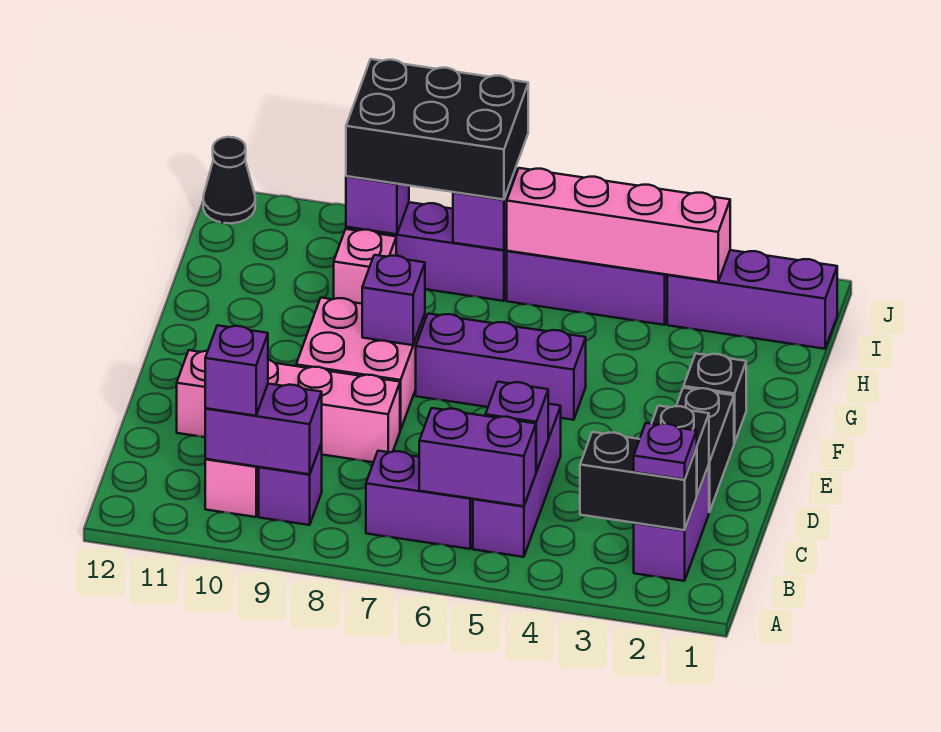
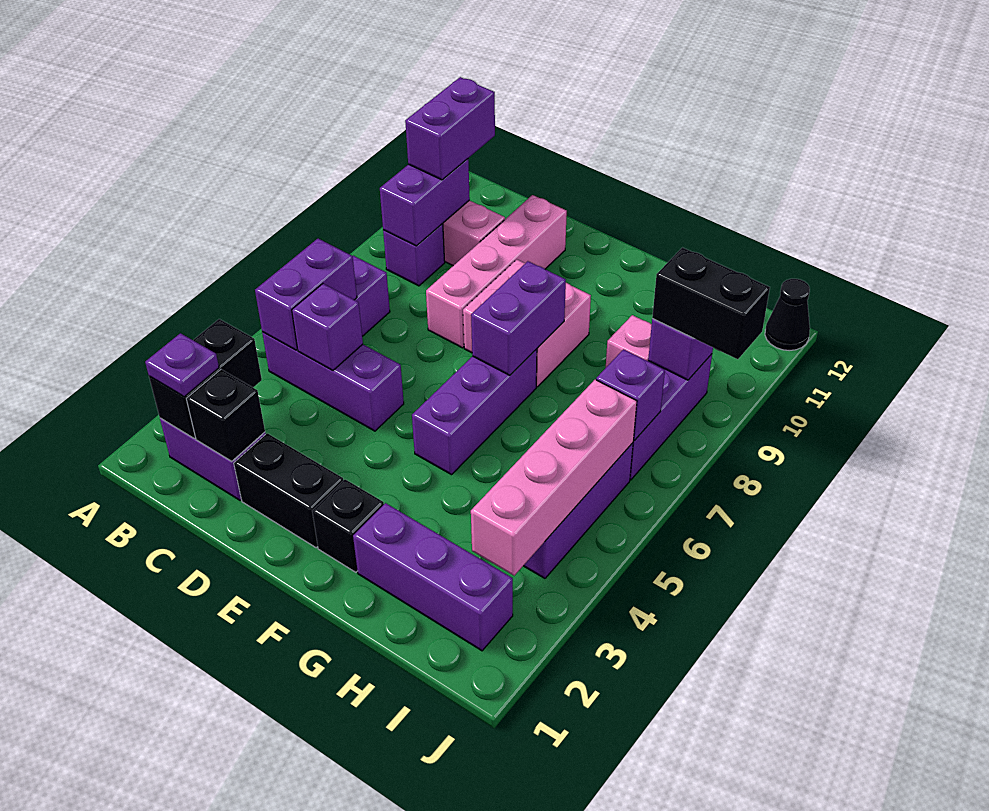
purple 1x1 brick [205,325,268,416] -> purple 1x2 brick [405,77,495,180]
purple 1x1 brick [362,255,425,345] -> purple 1x2 brick [471,261,566,375]
purple 1x3 brick [667,250,837,349] -> purple 1x3 brick turned to [353,503,513,651]
black 2x3 brick [346,59,528,200] -> black 1x2 brick [652,248,770,359]

